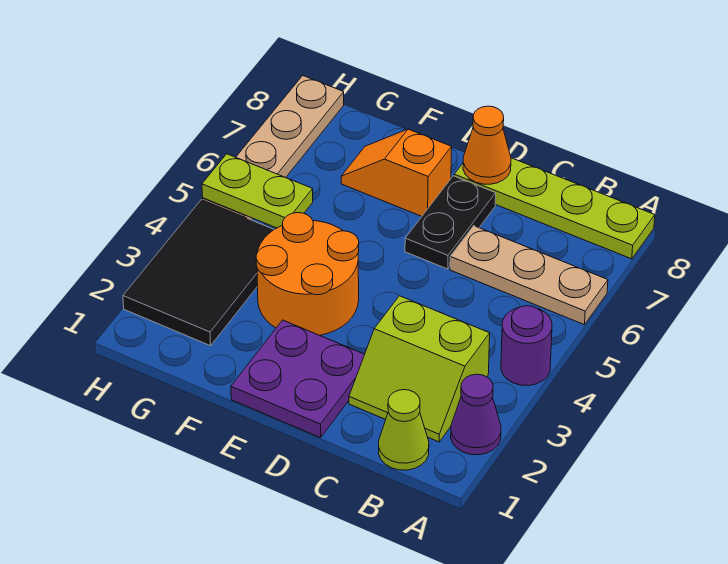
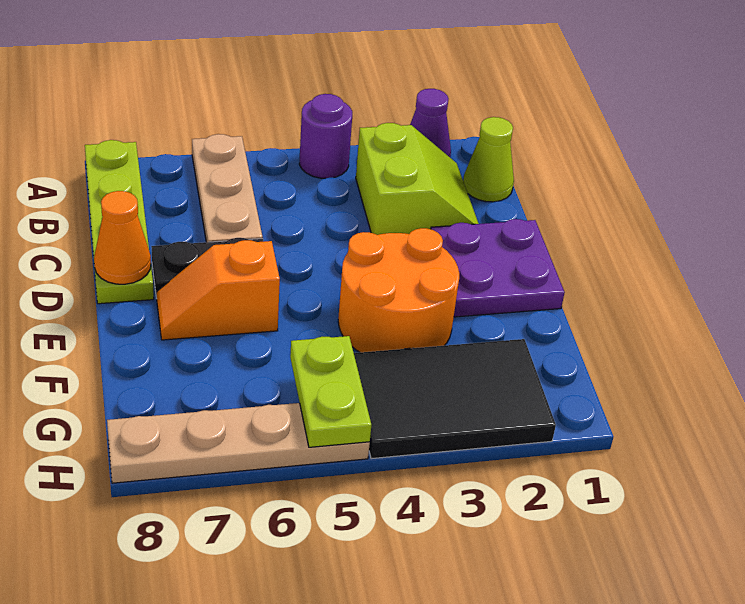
orange 1x2 slope [341,129,452,216] -> orange 1x2 slope turned to [156,240,280,340]

